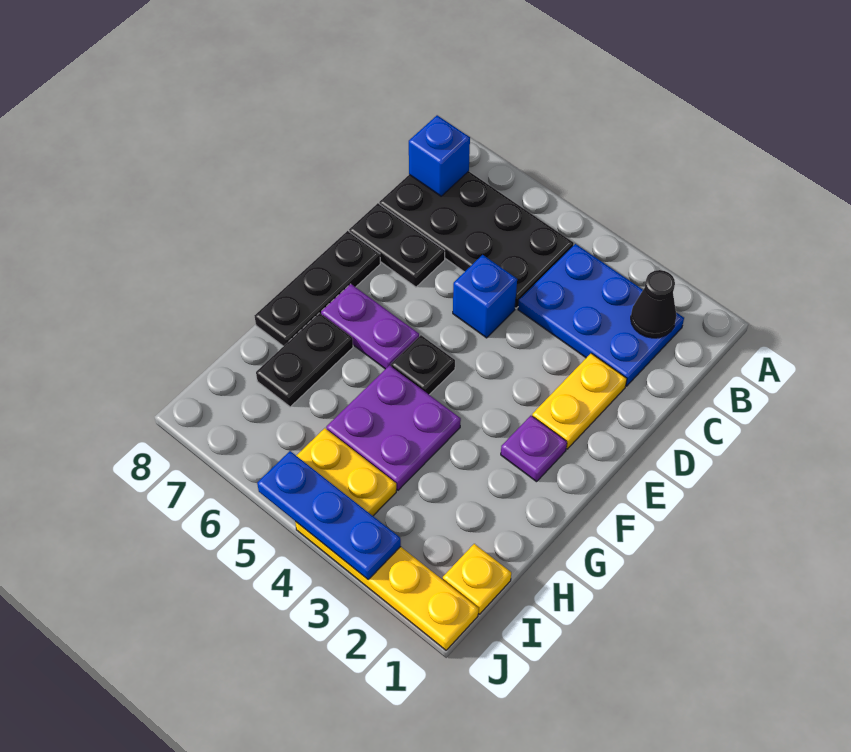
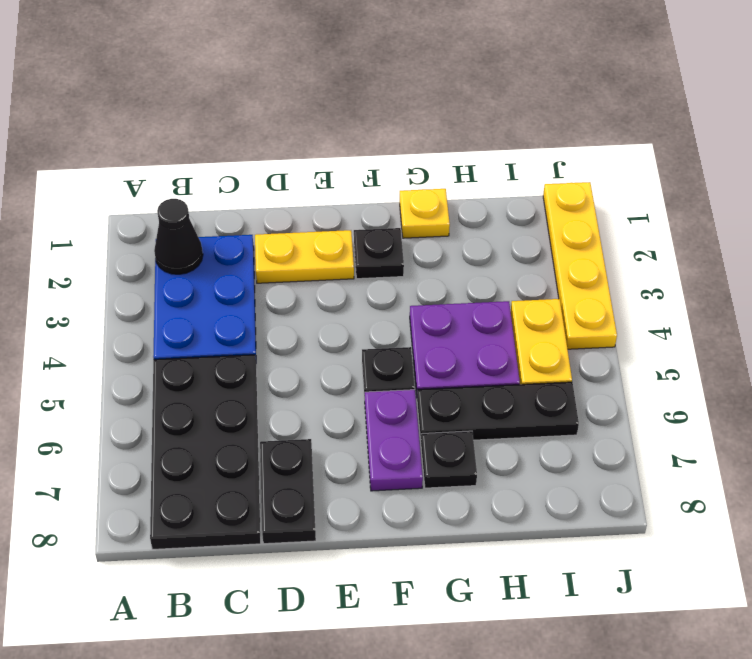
blue 1x1 brick [409,115,470,196] -> none
blue 1x1 brick [453,255,517,338] -> none
black 1x3 plate [255,231,380,346] -> black 1x3 plate moved to [417,382,579,440]
purple 1x1 plate [501,416,567,482] -> black 1x1 plate [354,228,404,279]
black 1x2 plate [256,313,353,407] -> black 1x1 plate [421,431,477,488]
yellow 1x1 plate [443,544,511,614] -> yellow 1x1 plate moved to [400,189,450,238]
blue 1x3 plate [257,451,401,579] -> none

